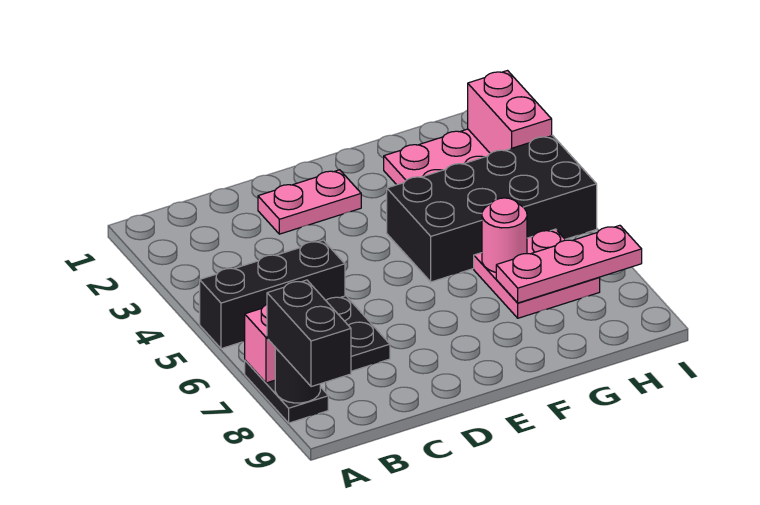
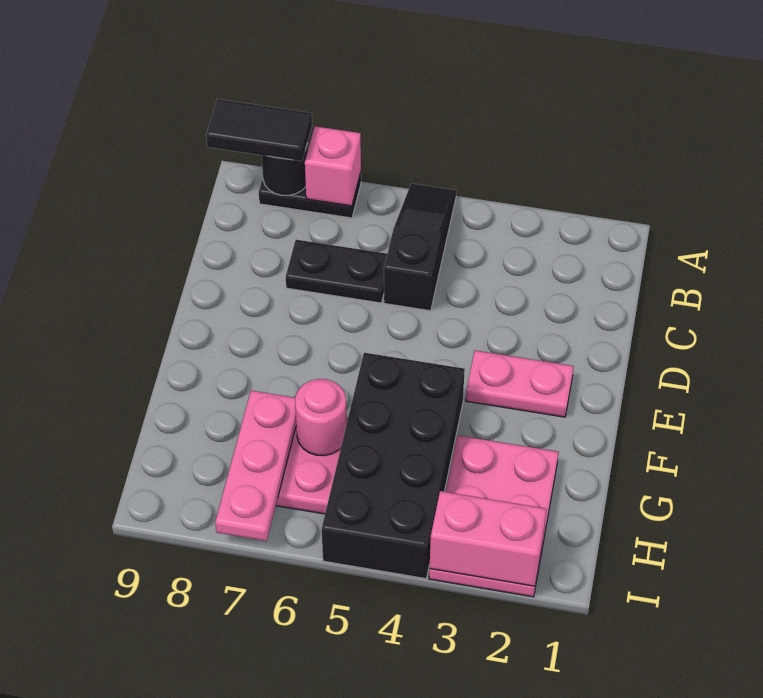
black 1x3 brick [200,240,345,349] -> black 1x3 slope [384,183,456,311]
black 1x2 brick [267,280,351,387] -> black 1x2 tile [206,99,312,161]
pink 1x2 plate [258,170,361,234] -> pink 1x2 plate turned to [466,350,574,417]

